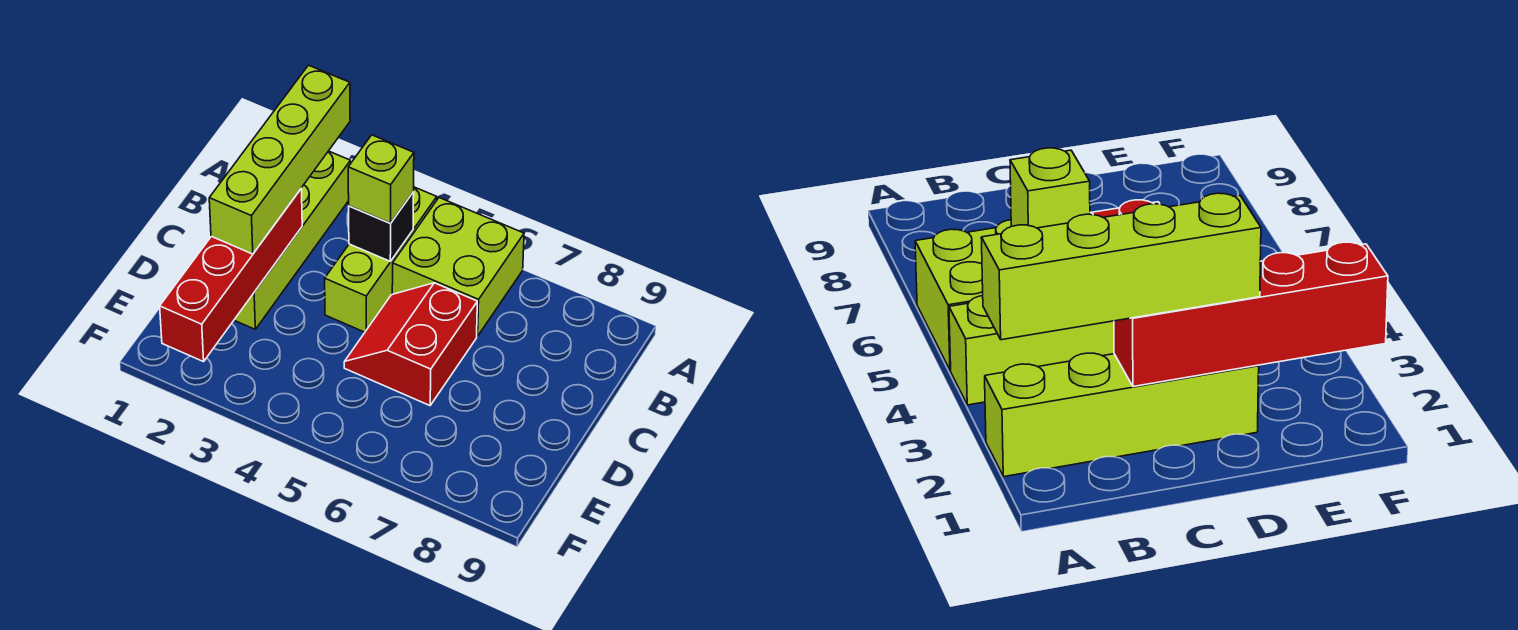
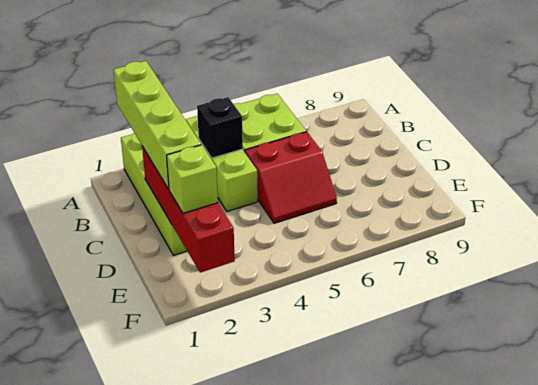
lime 1x1 brick [348,135,414,223] -> lime 1x1 brick moved to [167,145,218,213]
red 2x2 slope [344,283,477,406] -> red 2x2 slope turned to [245,132,337,223]

